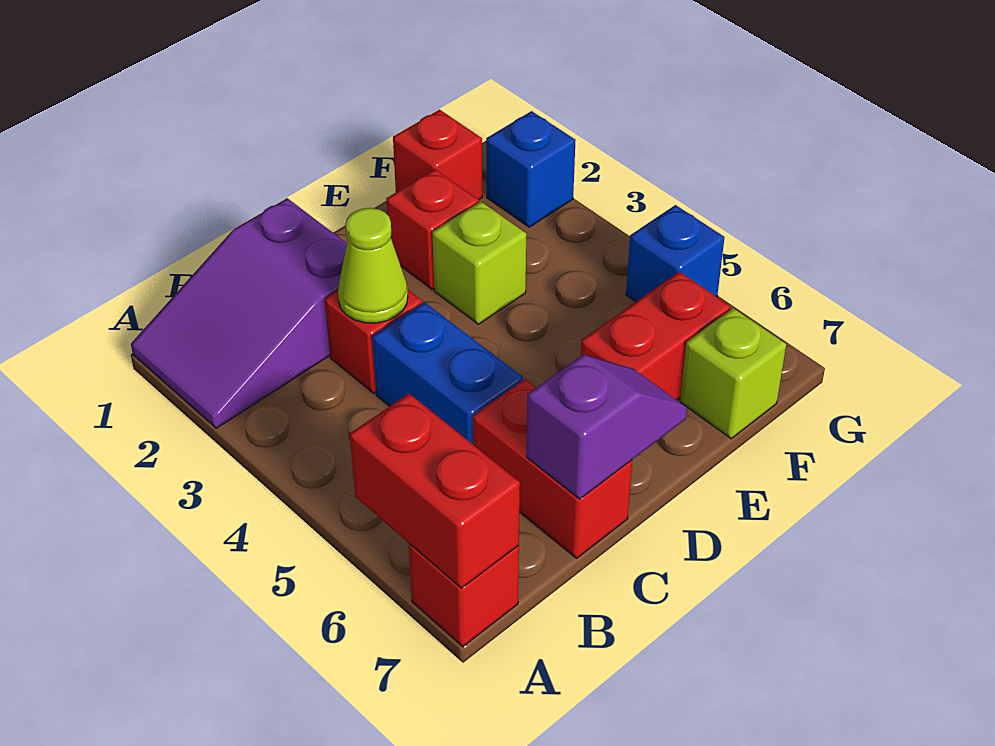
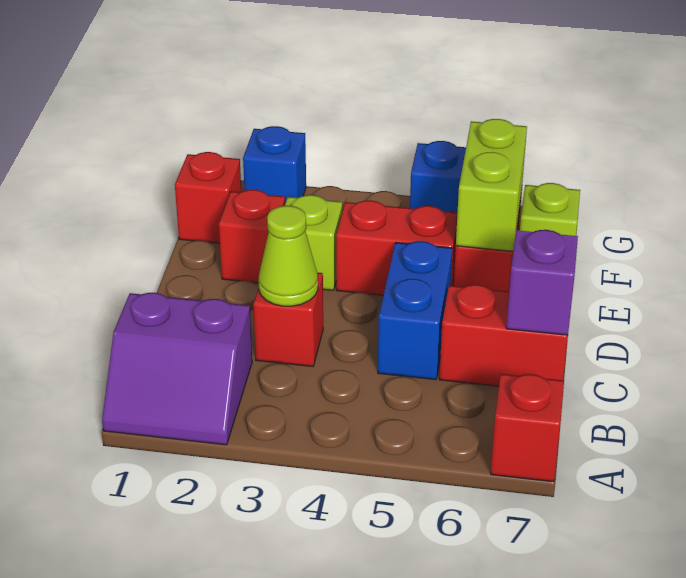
purple 2x3 slope [131,198,347,428] -> purple 2x2 slope [102,293,252,445]
red 1x2 brick [350,394,520,588] -> red 1x2 brick moved to [336,200,457,295]
blue 1x2 brick [372,302,523,444] -> blue 1x2 brick turned to [378,241,452,380]
none -> lime 1x2 brick [456,119,527,251]

